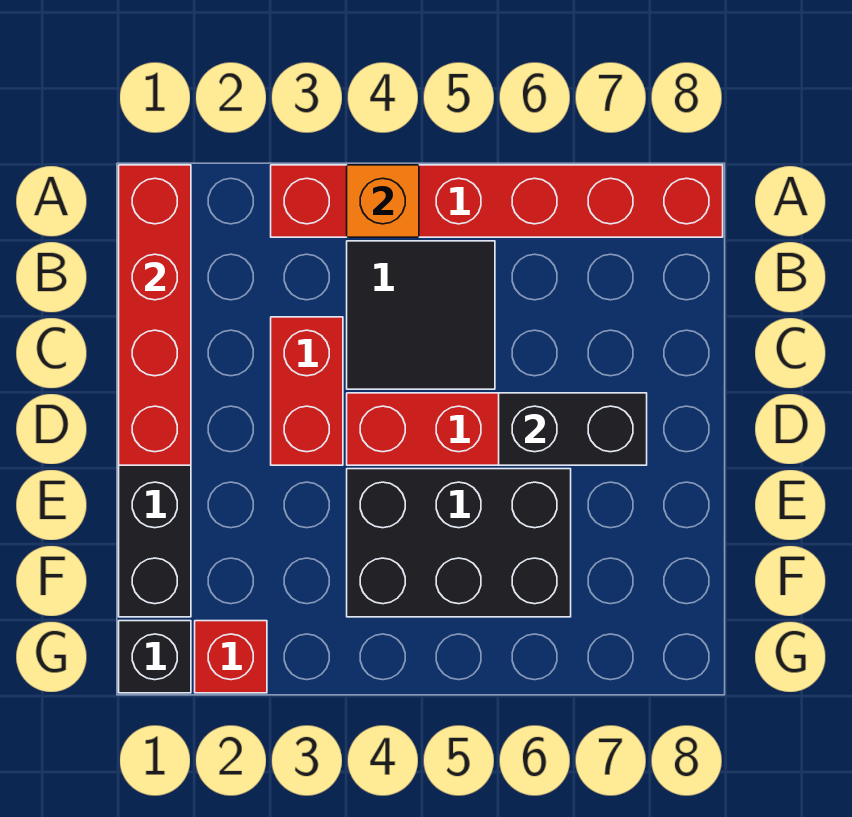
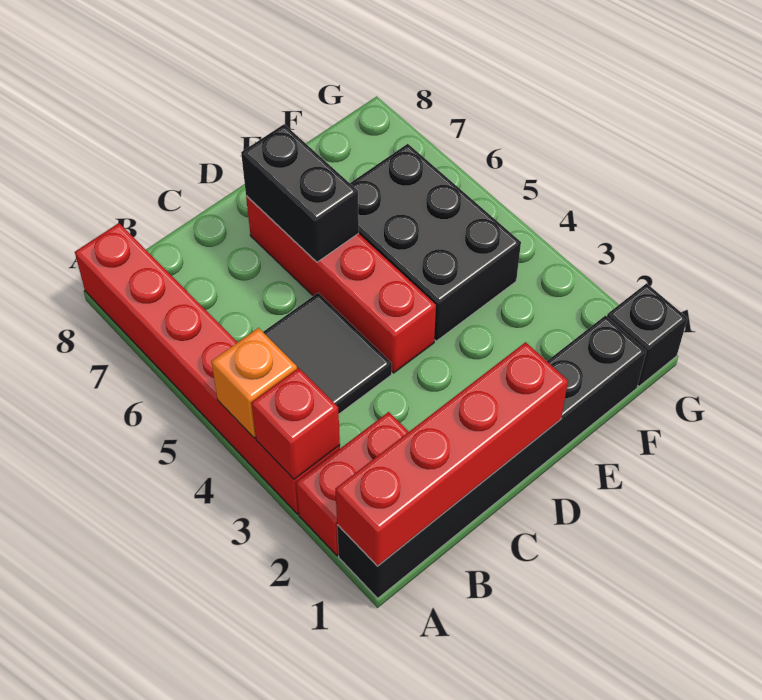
red 1x2 brick [271,317,343,465] -> red 1x2 brick moved to [296,412,409,555]
red 1x1 brick [195,621,267,693] -> red 1x1 brick moved to [251,368,340,479]

